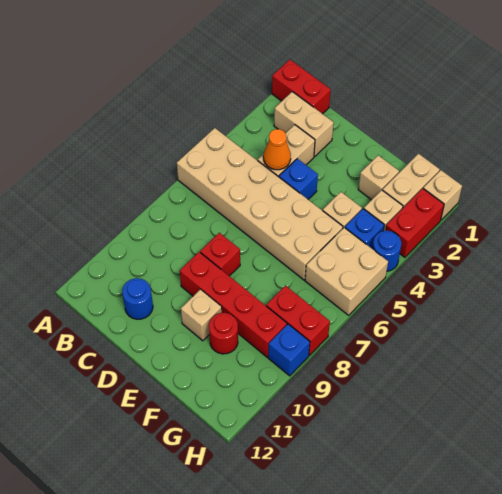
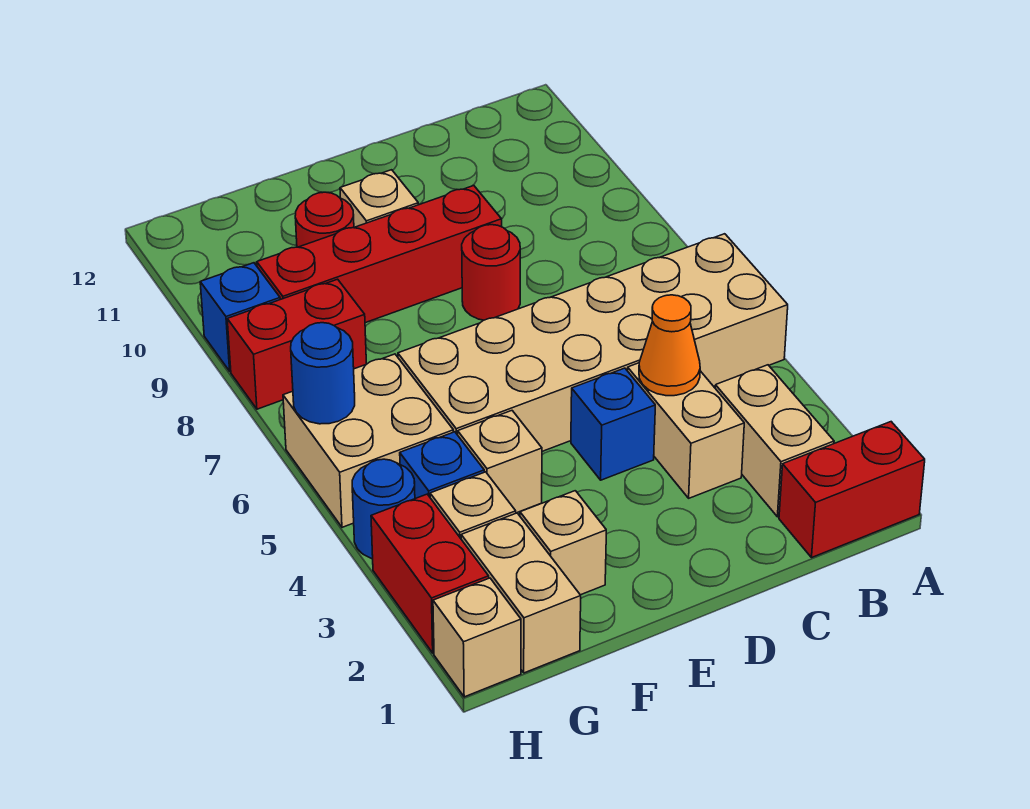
tan 1x2 brick [274,92,334,157] -> tan 1x2 brick turned to [715,365,834,517]
blue 1x1 round brick [122,278,153,319] -> blue 1x1 round brick moved to [291,323,355,424]
red 1x1 brick [200,233,240,276] -> red 1x1 round brick [462,225,520,320]

